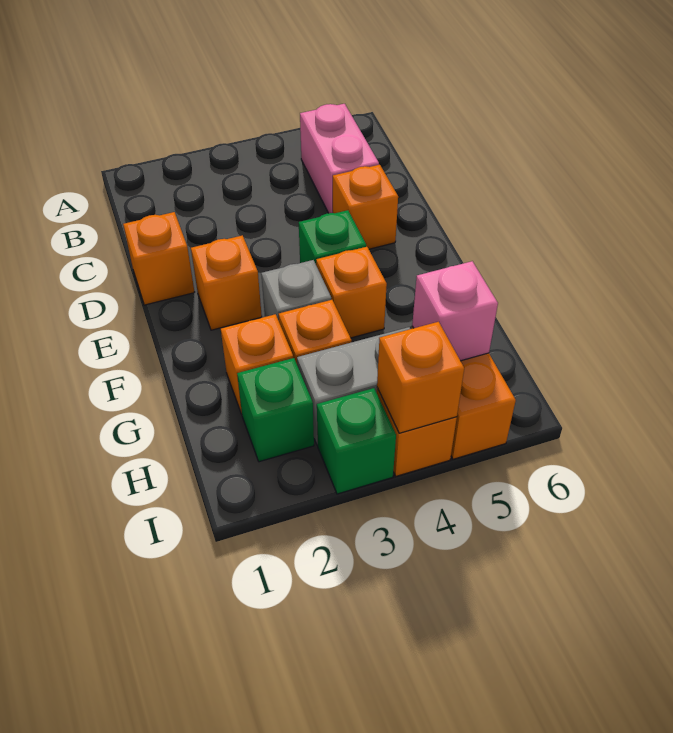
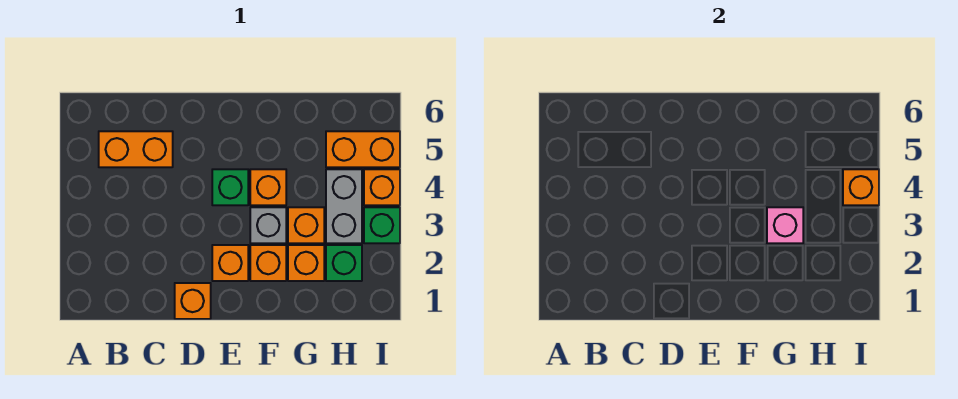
pink 1x2 brick [300,104,379,213] -> orange 1x2 brick [99,131,173,167]
orange 1x1 brick [333,165,398,249] -> orange 1x1 brick moved to [250,245,286,281]
pink 1x1 brick [412,261,498,361] -> pink 1x1 brick moved to [767,207,803,243]

